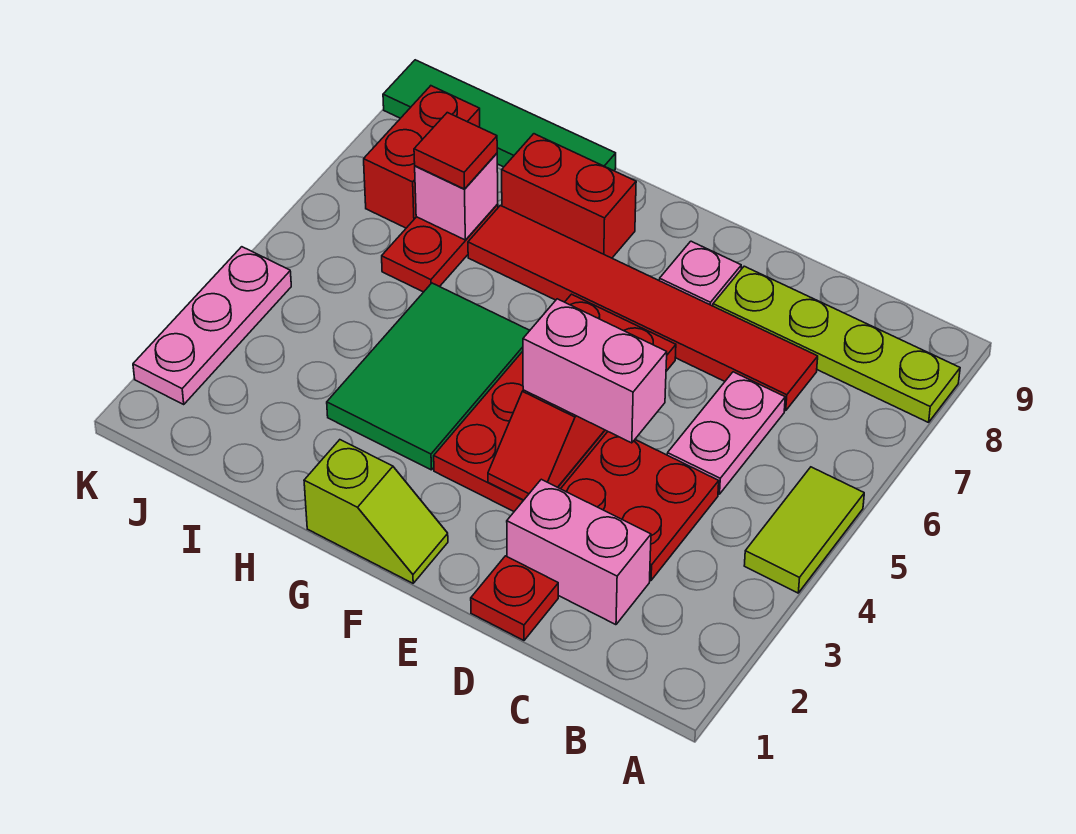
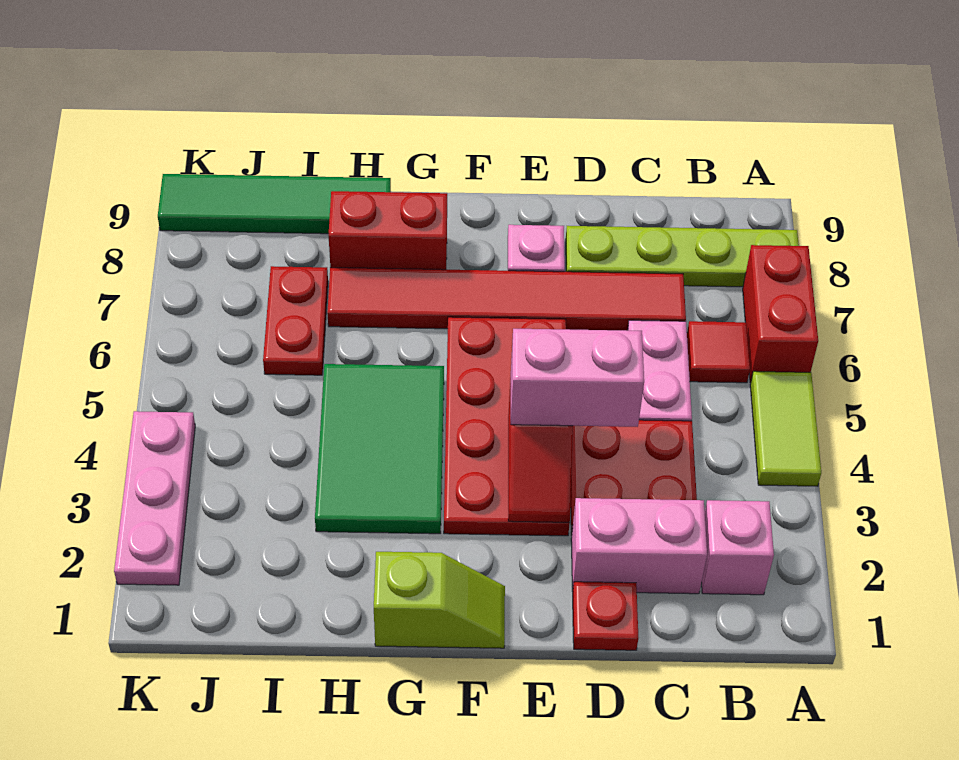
pink 1x1 brick [415,153,498,240] -> pink 1x1 brick moved to [702,500,774,595]
red 1x1 tile [414,113,497,189] -> red 1x1 tile moved to [687,321,750,383]
red 1x2 brick [364,86,480,228] -> red 1x2 brick moved to [743,245,818,383]

